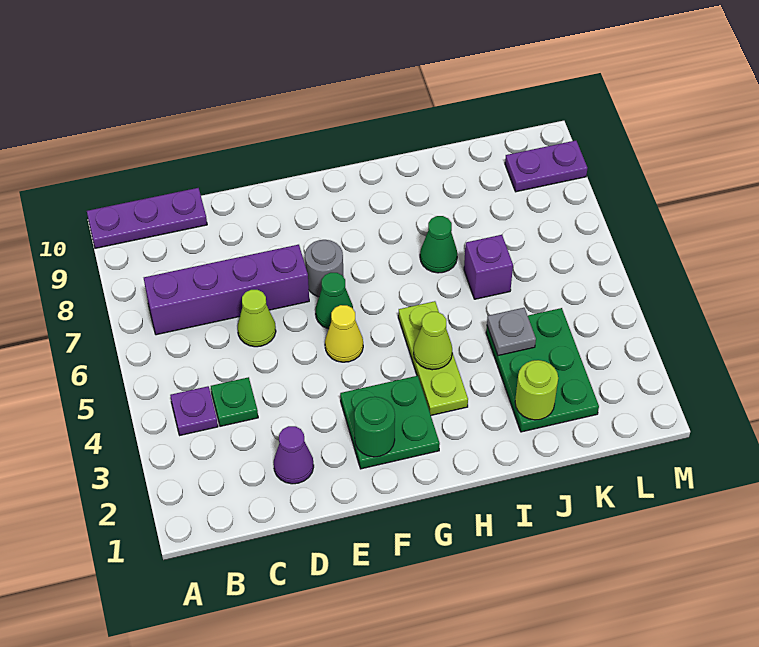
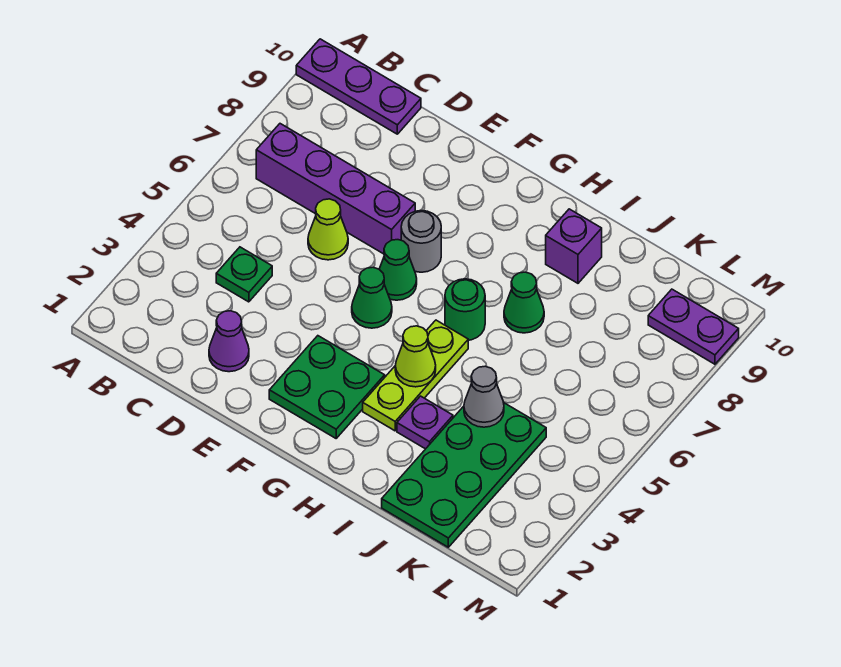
purple 1x1 plate [170,386,218,435] -> purple 1x1 plate moved to [397,396,453,449]
green 1x1 round brick [354,397,395,457] -> green 1x1 round brick moved to [445,279,485,340]
yellow 1x1 cone [325,305,363,362] -> green 1x1 cone [352,267,392,328]
green 2x3 plate [486,308,599,432] -> green 2x4 plate [382,402,546,547]
lime 1x1 round brick [515,360,558,420] -> none
grey 1x1 plate [487,308,536,356] -> grey 1x1 cone [464,366,504,427]
purple 1x1 brick [464,235,513,299] -> purple 1x1 brick moved to [546,209,602,283]

